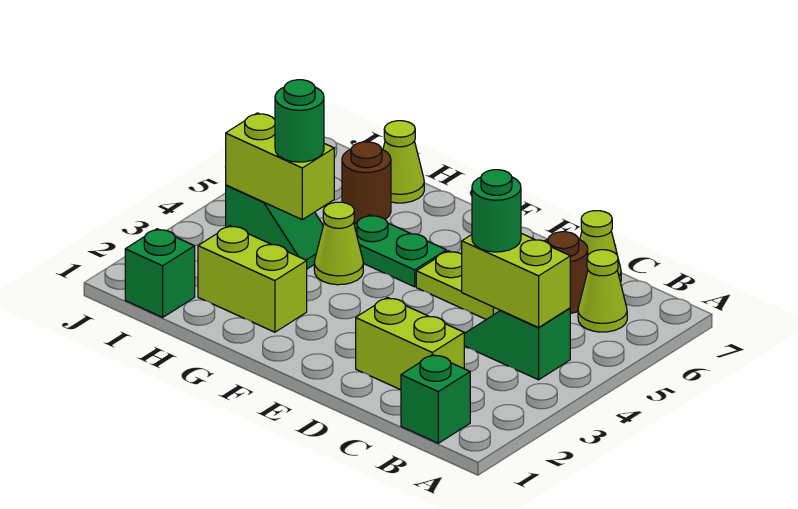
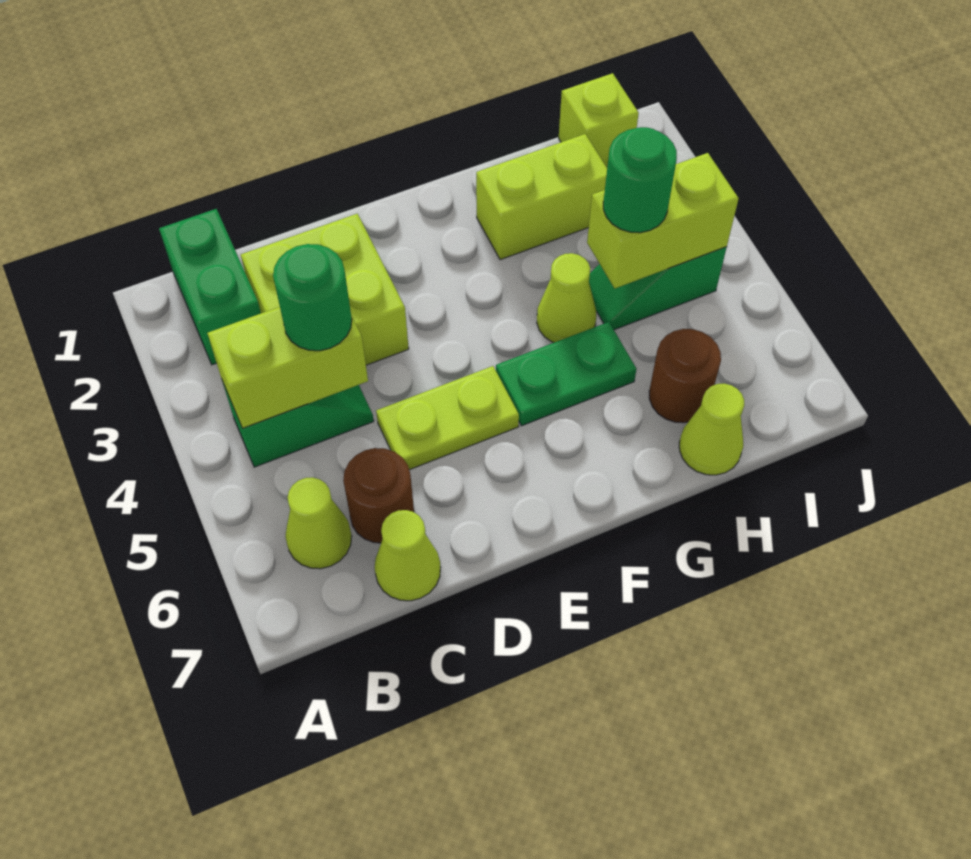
green 1x1 brick [401,355,470,443] -> green 1x2 brick [159,209,261,365]
lime 1x2 brick [356,297,464,390] -> lime 2x2 brick [241,214,409,365]
green 1x1 brick [125,229,195,317] -> lime 1x1 brick [559,73,639,167]

